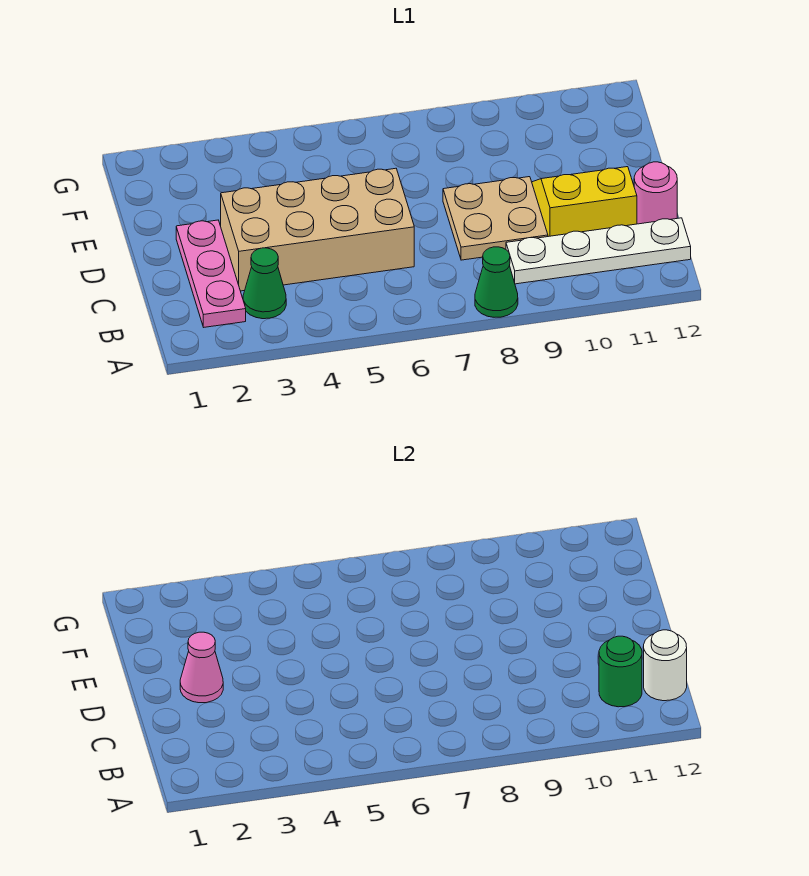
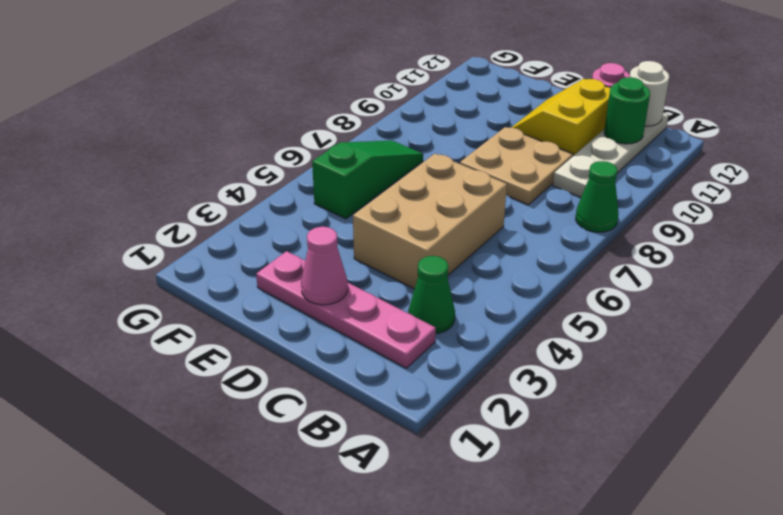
pink 1x3 plate [176,220,246,327] -> pink 1x4 plate [256,251,436,368]
tan 2x4 brick [221,168,414,291] -> tan 2x3 brick [353,154,507,289]
none -> green 1x3 slope [312,141,423,219]

